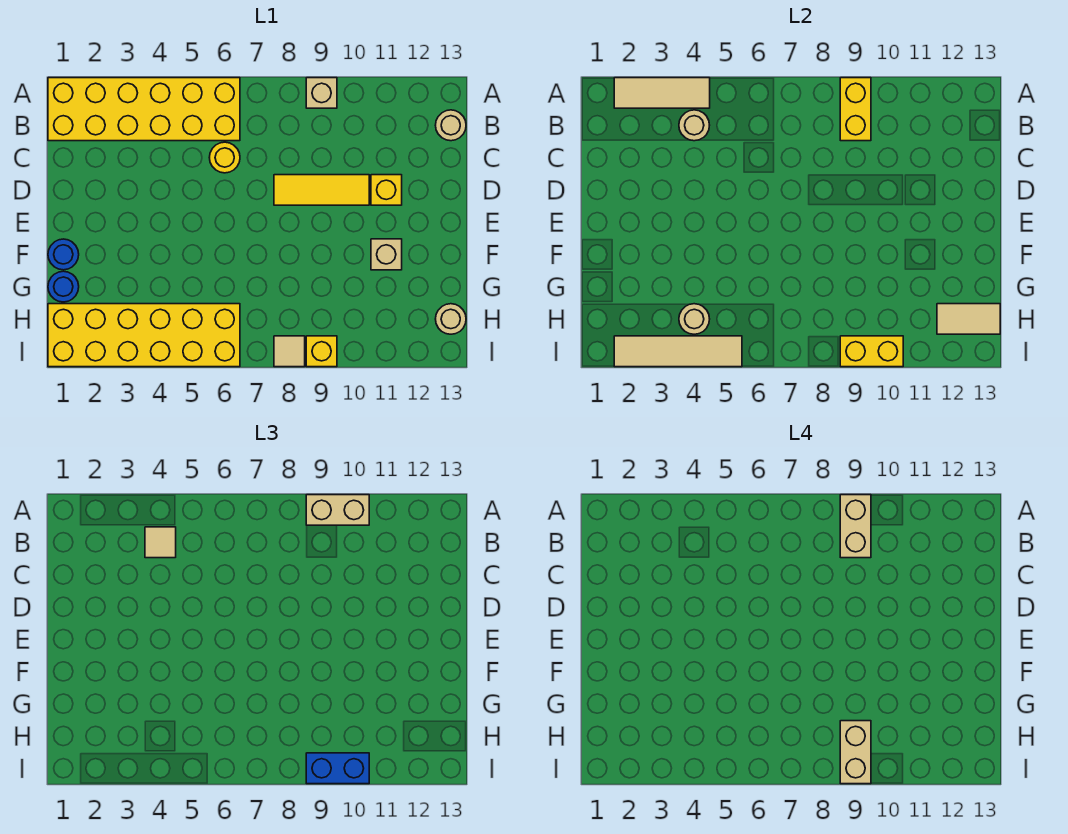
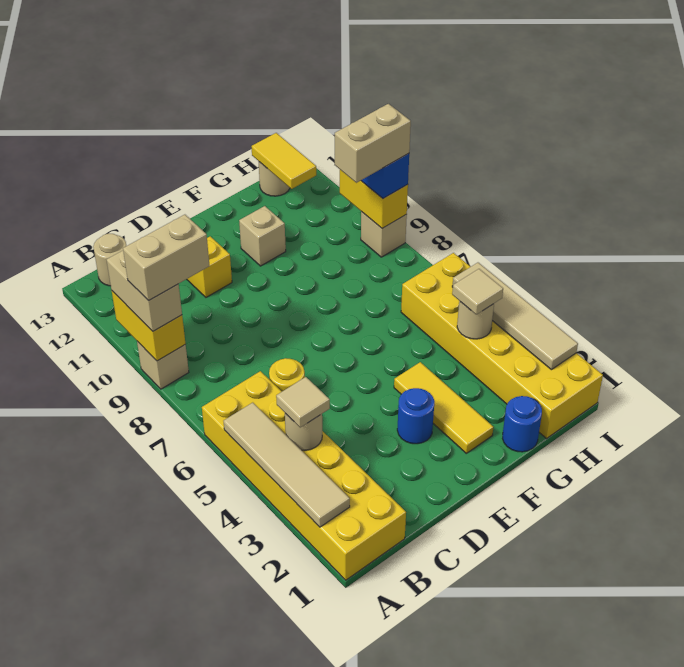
tan 1x3 tile [614,78,710,108] -> tan 1x4 tile [224,403,350,527]
yellow 1x2 brick [840,78,871,141] -> yellow 1x2 brick turned to [112,291,186,361]
yellow 1x3 tile [274,175,369,205] -> yellow 1x3 tile moved to [394,362,493,453]
blue 1x1 round brick [48,239,79,270] -> blue 1x1 round brick moved to [397,388,435,444]
tan 1x2 tile [937,304,1000,334] -> yellow 1x2 tile [251,133,316,189]
tan 1x1 tile [274,336,305,367] -> tan 1x1 tile moved to [452,269,503,314]
yellow 1x1 brick [306,336,337,367] -> tan 1x1 brick [361,212,407,257]

